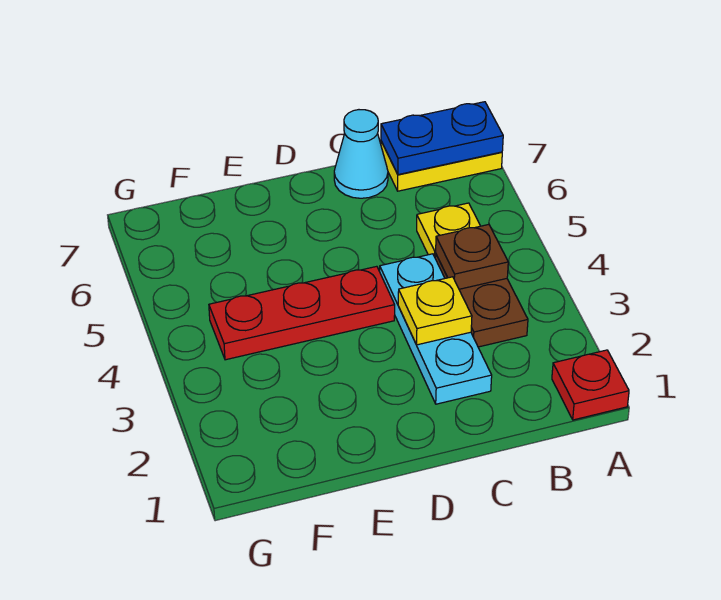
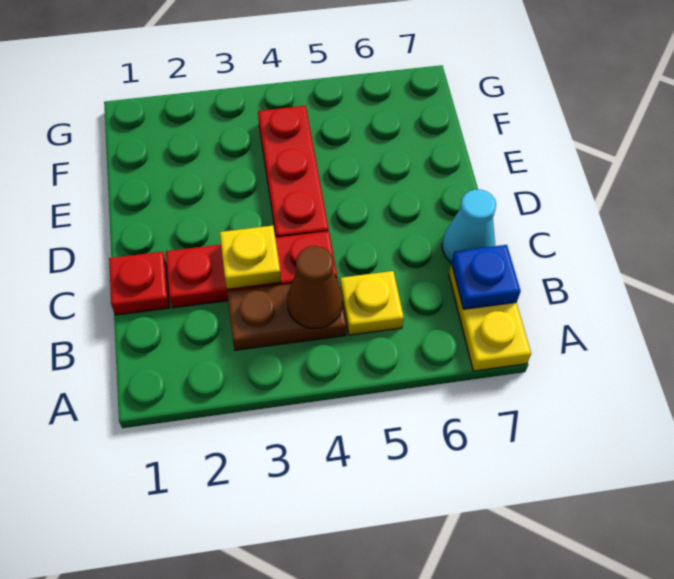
red 1x1 plate [552,350,629,420] -> red 1x1 plate moved to [109,252,170,315]
blue 1x2 plate [381,102,503,175] -> blue 1x1 plate [451,245,521,309]
brown 1x1 plate [436,225,508,289] -> brown 1x1 cone [287,246,342,328]
cyan 1x3 plate [380,254,492,404] -> red 1x3 plate [166,231,337,308]

